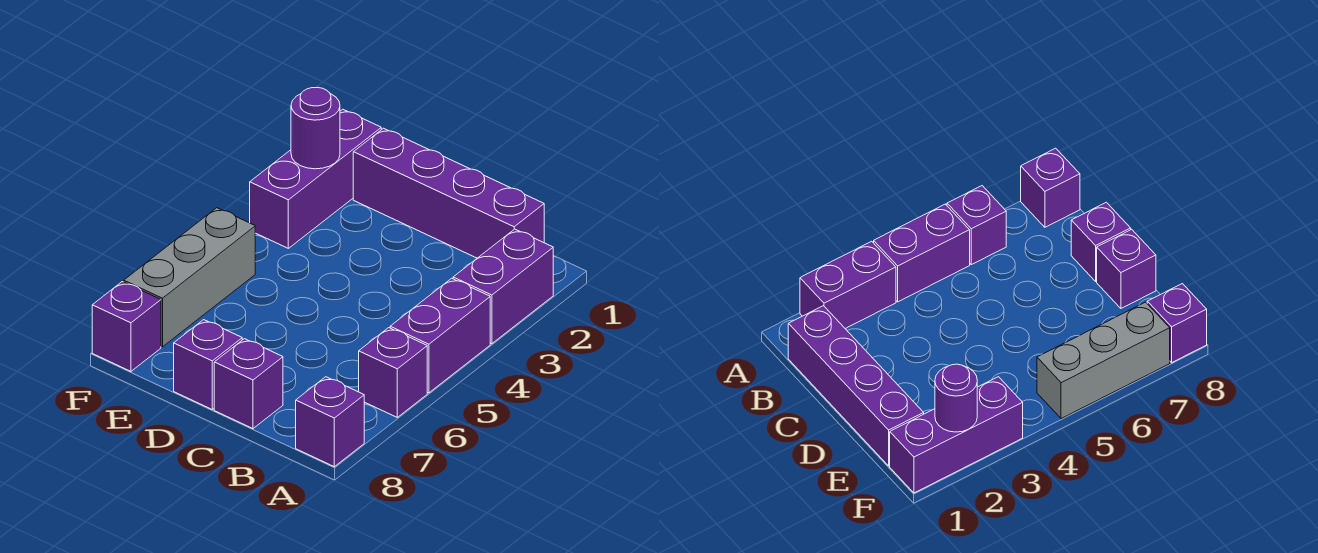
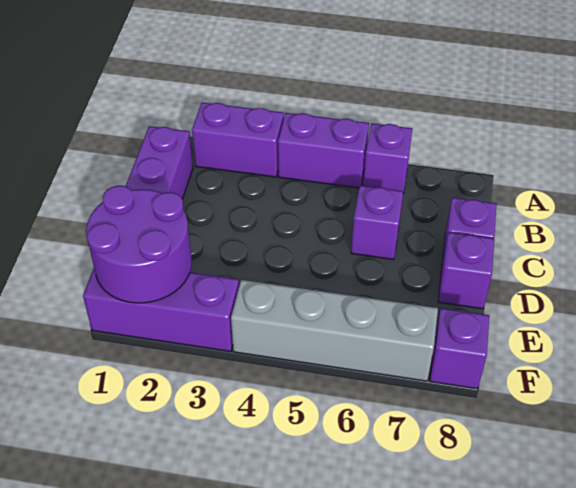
purple 1x1 brick [296,377,364,467] -> purple 1x1 brick moved to [351,186,403,259]
purple 1x1 round brick [291,87,340,169] -> purple 2x2 round brick [86,186,192,303]
grey 1x3 brick [124,208,255,347] -> grey 1x4 brick [231,280,438,381]

